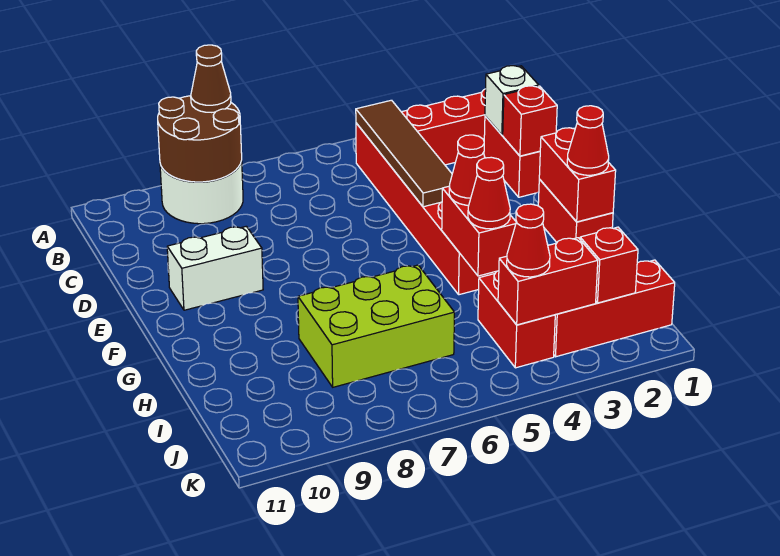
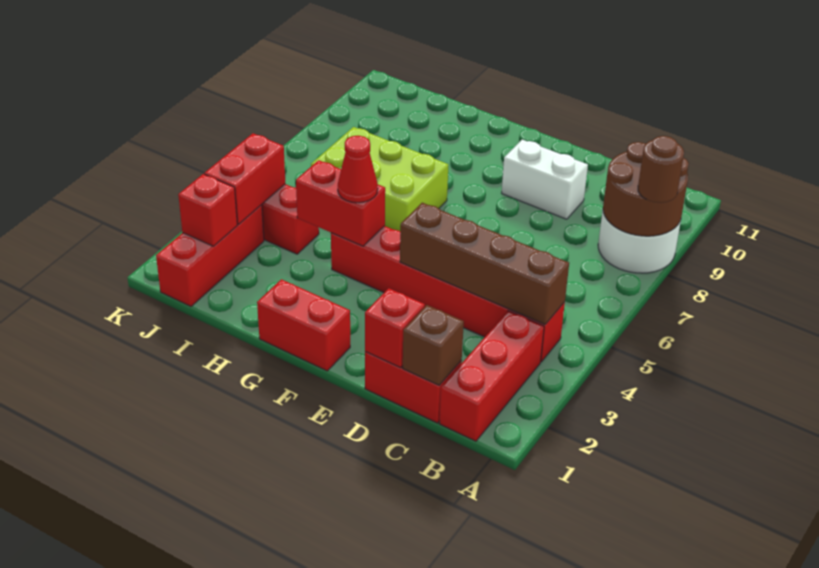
brown 1x1 cone [191,45,231,112] -> brown 1x1 round brick [638,136,684,203]
brown 1x4 tile [356,100,452,207] -> brown 1x4 brick [400,203,569,324]
white 1x1 brick [485,66,539,135] -> brown 1x1 brick [403,305,464,385]
white 1x2 brick [167,226,263,310] -> white 1x2 brick turned to [502,140,588,219]
red 1x2 brick [539,128,616,222] -> none
red 1x1 cone [567,106,609,175] -> none
red 1x1 cone [468,157,510,229] -> none
lime 2x3 brick [298,265,454,387] -> lime 2x3 brick turned to [311,127,448,231]
red 1x1 cone [507,204,550,277] -> none

